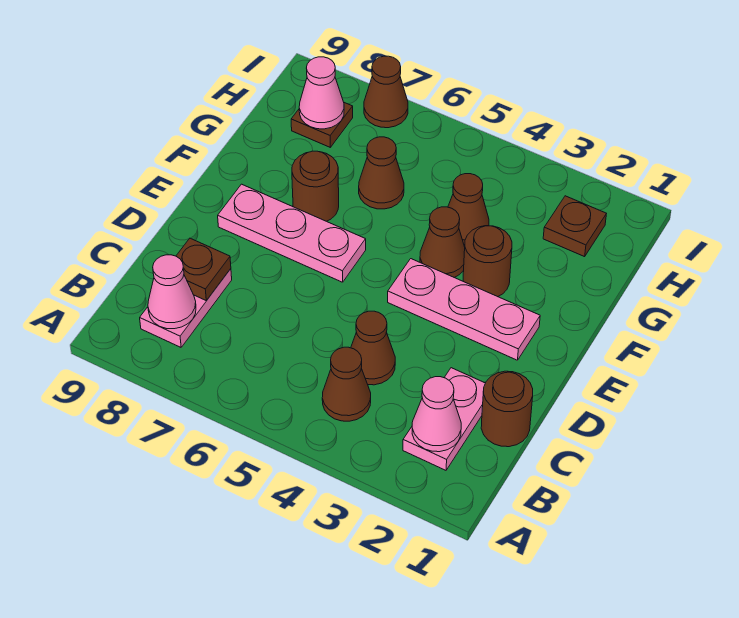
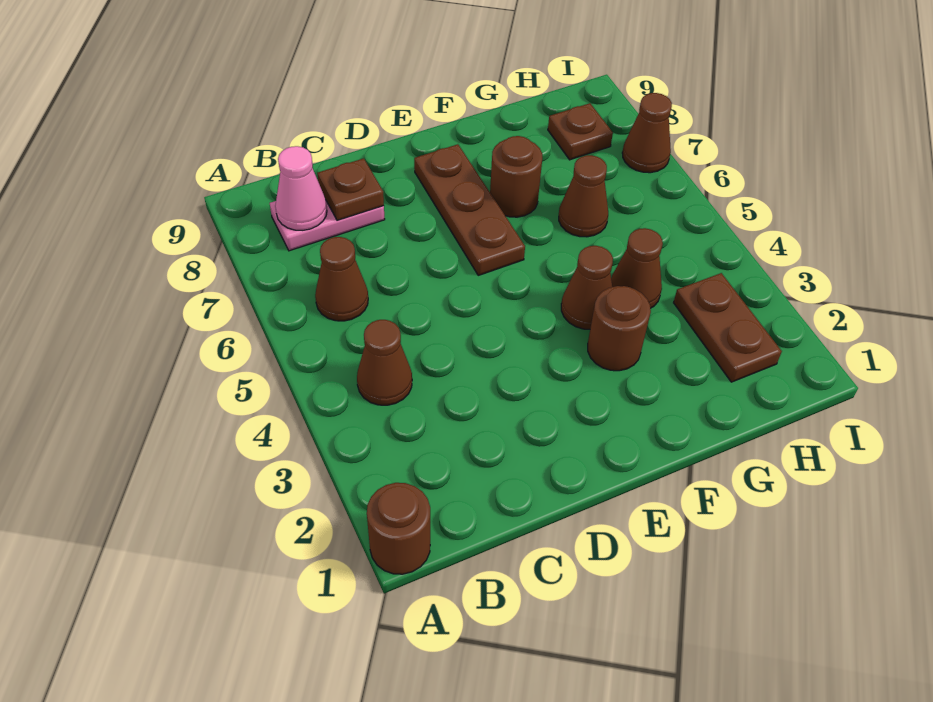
pink 1x2 plate [403,368,485,470] -> none
pink 1x1 cone [412,377,461,452] -> none
brown 1x1 round brick [481,371,533,447] -> brown 1x1 round brick moved to [367,483,430,574]
brown 1x1 cone [351,311,395,385] -> brown 1x1 cone moved to [315,237,368,321]
pink 1x3 plate [388,259,540,360] -> none
pink 1x3 plate [218,184,366,282] -> brown 1x3 plate [414,144,525,275]
brown 1x1 plate [543,196,606,257] -> brown 1x2 plate [674,273,782,382]
pink 1x1 cone [299,57,344,129] -> none

